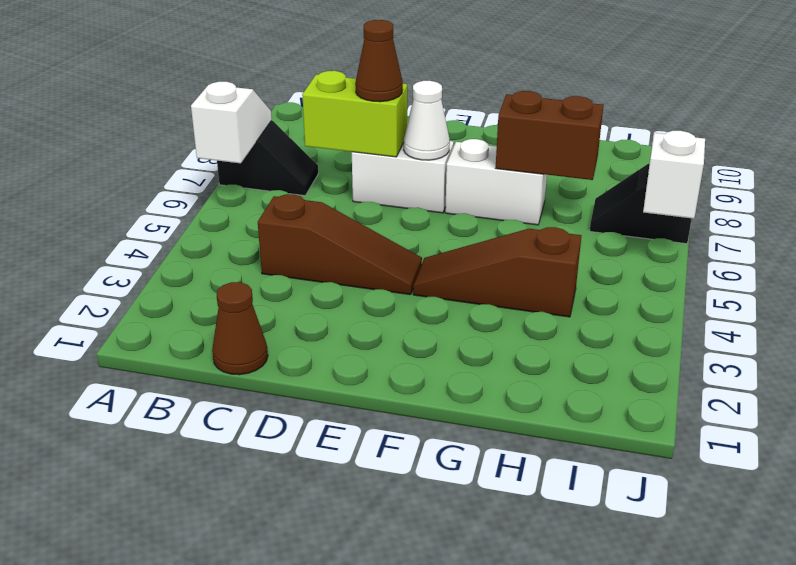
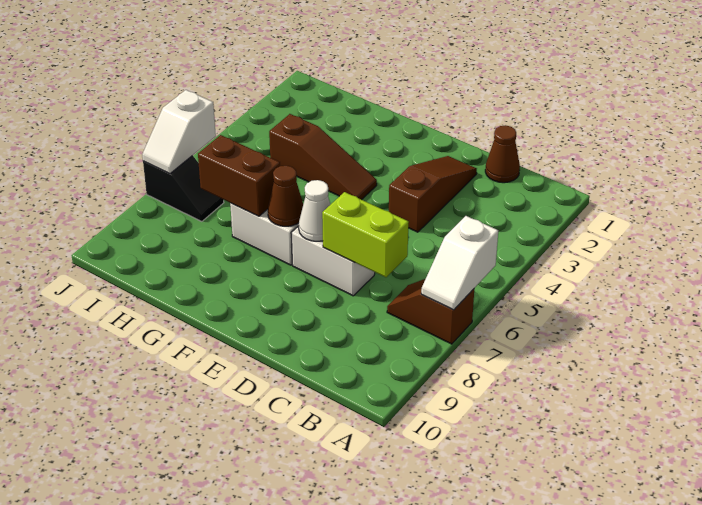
black 1x2 slope [217,121,318,196] -> brown 1x2 slope [387,279,474,344]
brown 1x3 slope [258,194,422,295] -> brown 1x3 slope turned to [389,156,477,232]
brown 1x1 cone [355,20,403,102] -> brown 1x1 cone moved to [268,166,303,226]

